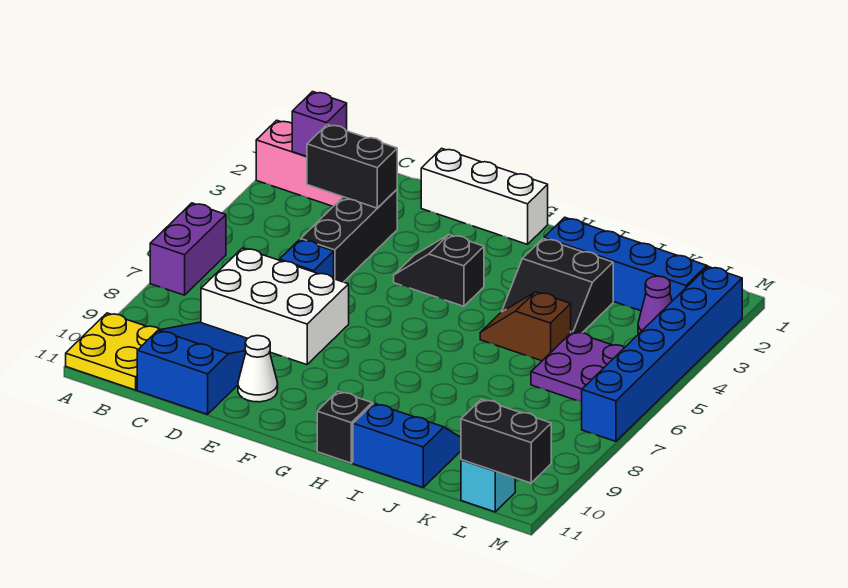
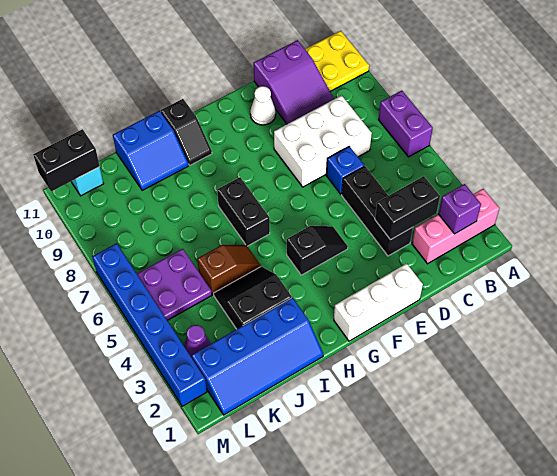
blue 2x3 slope [137,322,247,414] -> purple 2x3 slope [254,40,334,124]
none -> black 1x2 brick [217,177,270,246]

